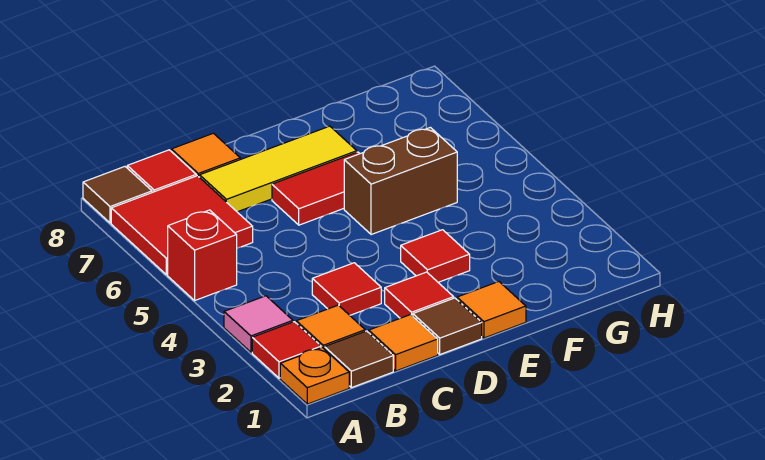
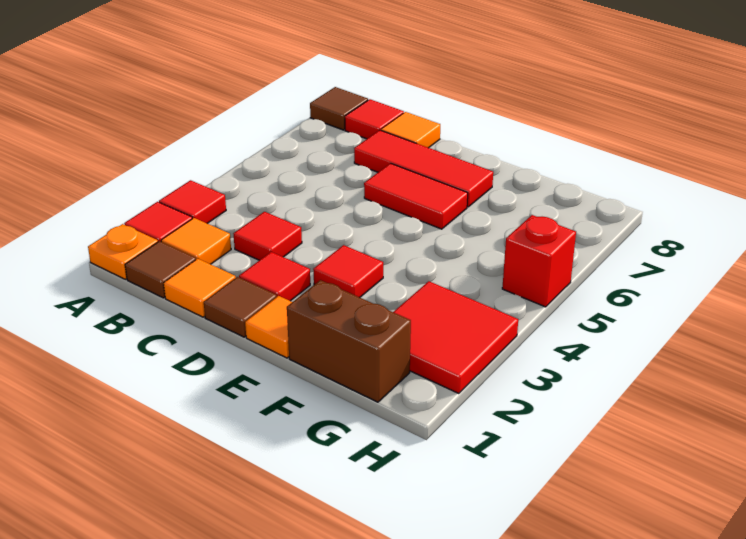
pink 1x1 tile [224,296,293,352] -> red 1x1 tile [159,180,226,224]
red 1x1 brick [168,210,237,300] -> red 1x1 brick moved to [502,215,576,307]
red 2x2 tile [111,176,253,275] -> red 2x2 tile moved to [393,281,518,394]
yellow 1x3 tile [200,126,357,212] -> red 1x3 tile [354,130,493,207]
brown 1x2 brick [344,127,457,235] -> brown 1x2 brick moved to [287,280,411,402]

